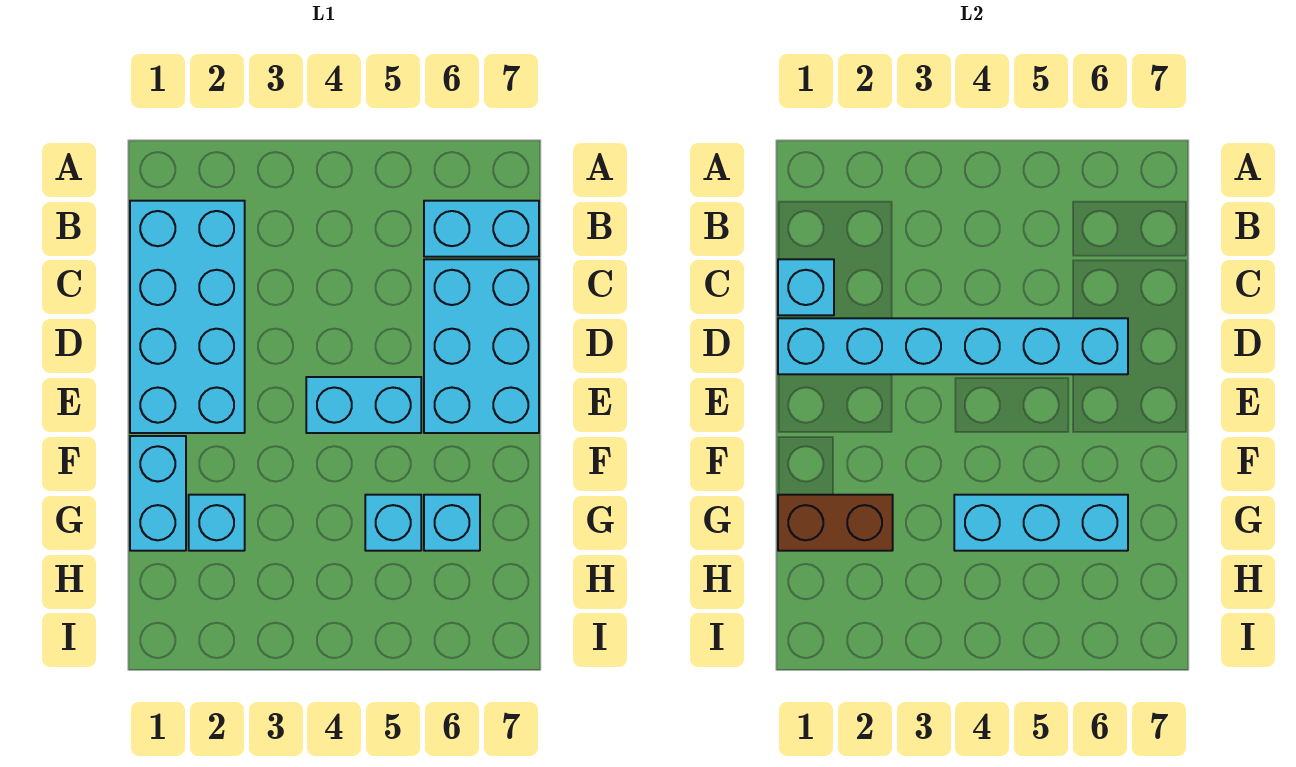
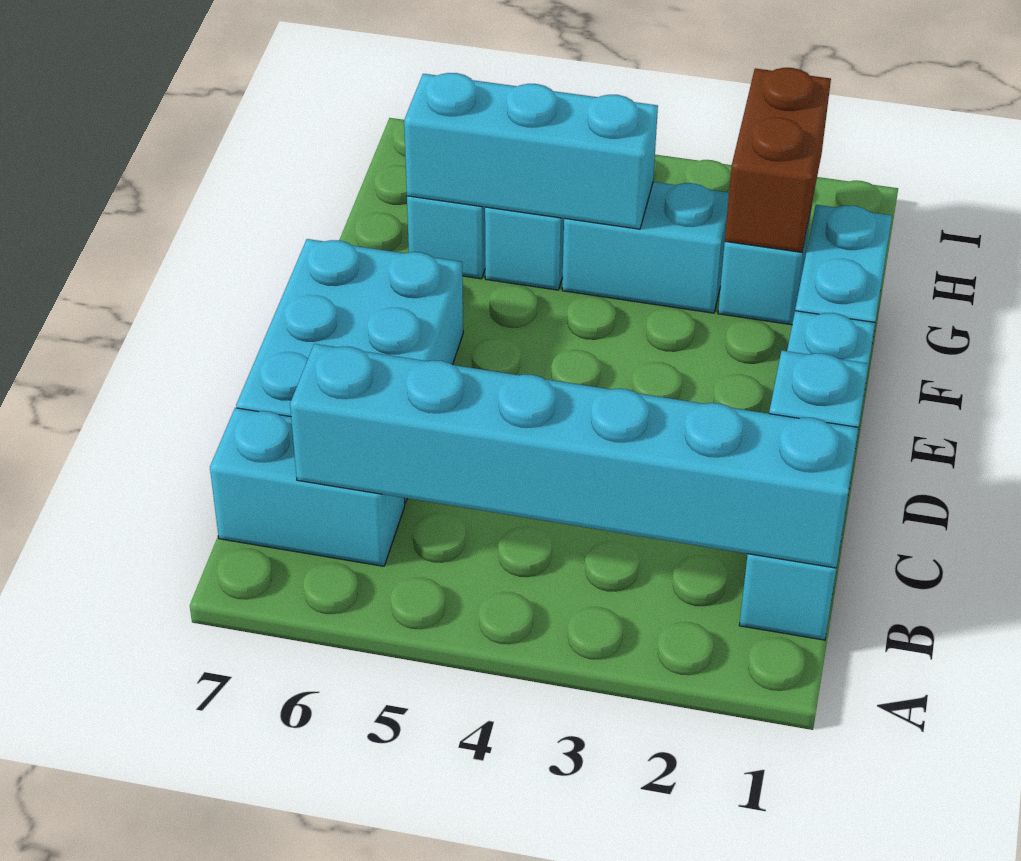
cyan 2x4 brick [130,201,245,433] -> cyan 1x4 brick [739,311,875,640]
cyan 1x6 brick [778,318,1128,374] -> cyan 1x6 brick moved to [290,344,859,568]
cyan 1x2 brick [306,377,421,433] -> cyan 1x2 brick moved to [562,182,729,313]
brown 1x2 brick [778,495,893,551] -> brown 1x2 brick turned to [725,68,831,252]

